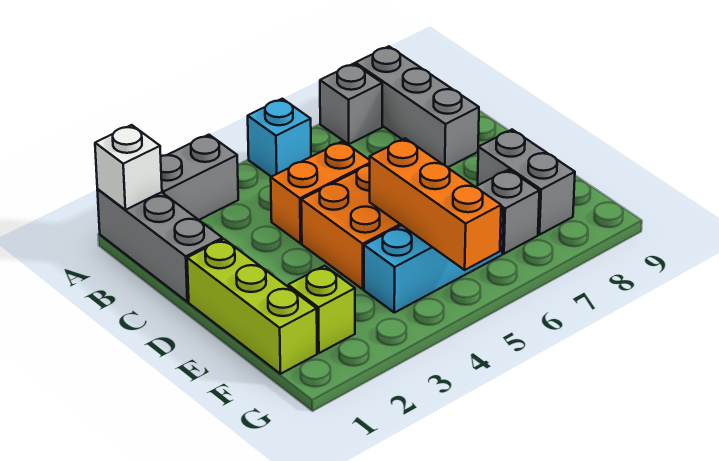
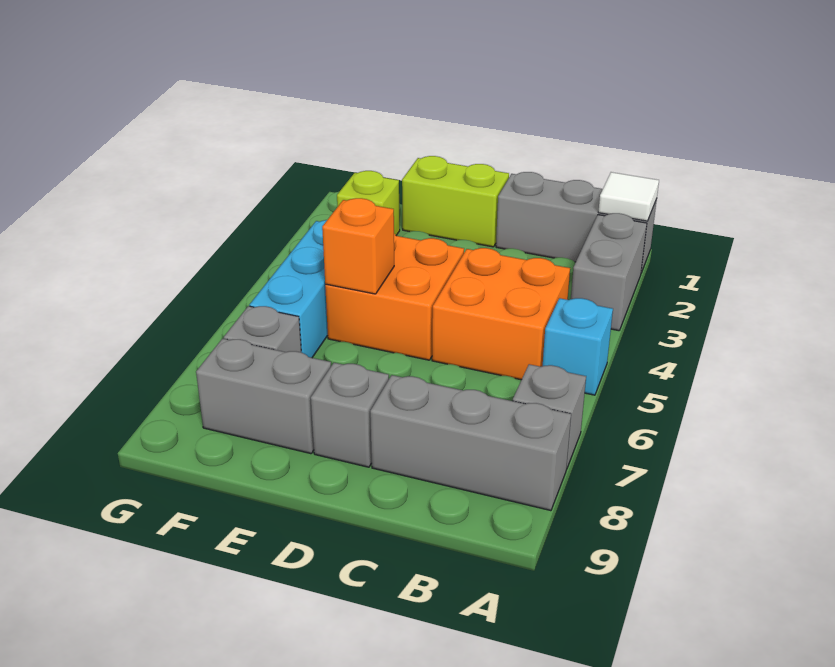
white 1x1 brick [95,125,162,210] -> white 1x1 tile [598,172,659,221]
orange 1x2 brick [271,141,370,243] -> orange 2x2 brick [432,248,570,380]
lime 1x3 brick [187,239,317,374] -> lime 1x2 brick [402,156,509,247]
none -> grey 1x1 brick [311,363,389,467]
orange 1x3 brick [370,138,501,270] -> orange 1x1 brick [322,198,394,294]

